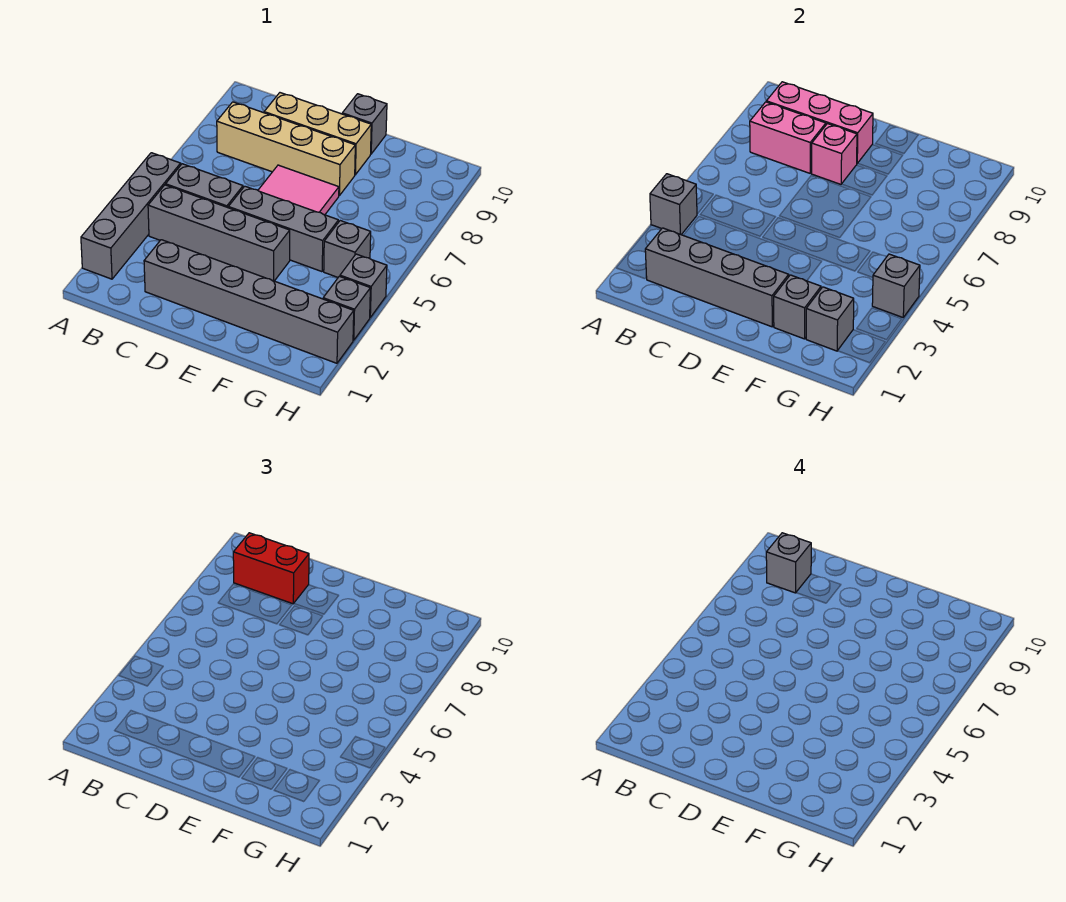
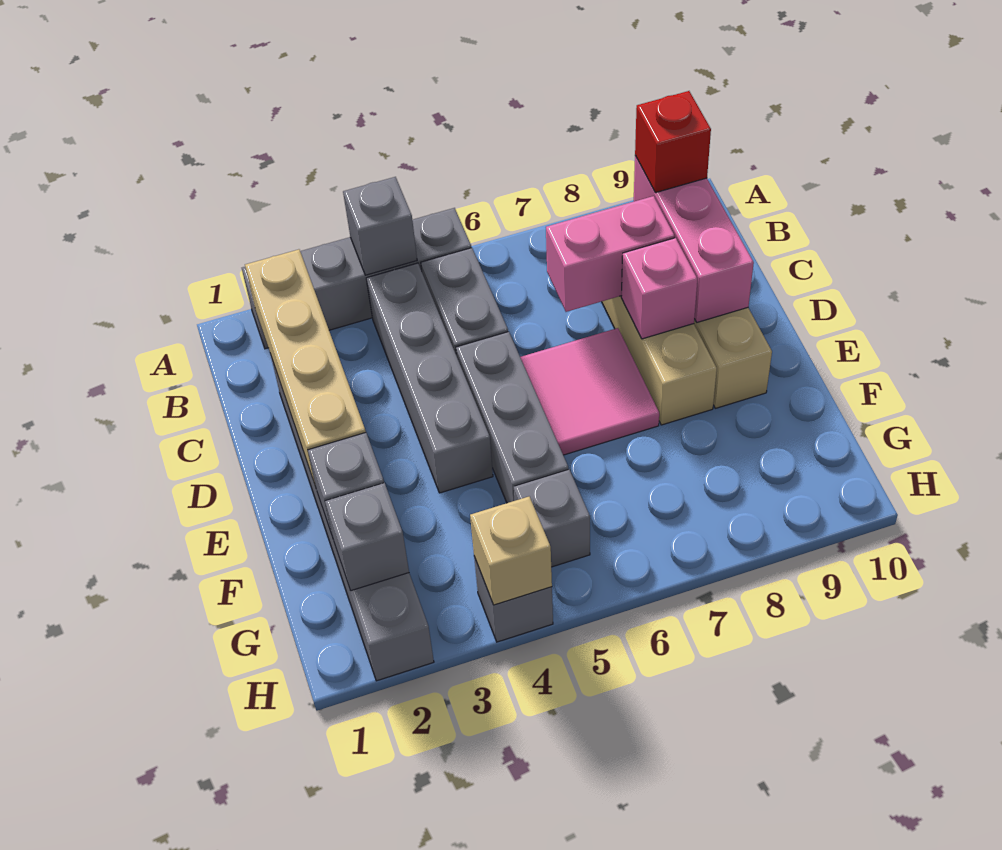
grey 1x4 brick [645,228,789,327] -> tan 1x4 brick [245,249,366,487]
pink 1x2 brick [750,102,826,173] -> pink 1x2 brick turned to [546,196,675,312]
red 1x2 brick [233,533,309,604] -> red 1x1 brick [635,91,711,193]
grey 1x1 brick [766,533,811,593] -> none
grey 1x1 brick [342,94,387,154] -> none
grey 1x1 brick [323,276,370,340] -> none
grey 1x1 brick [872,254,920,317] -> tan 1x1 brick [470,497,552,605]

